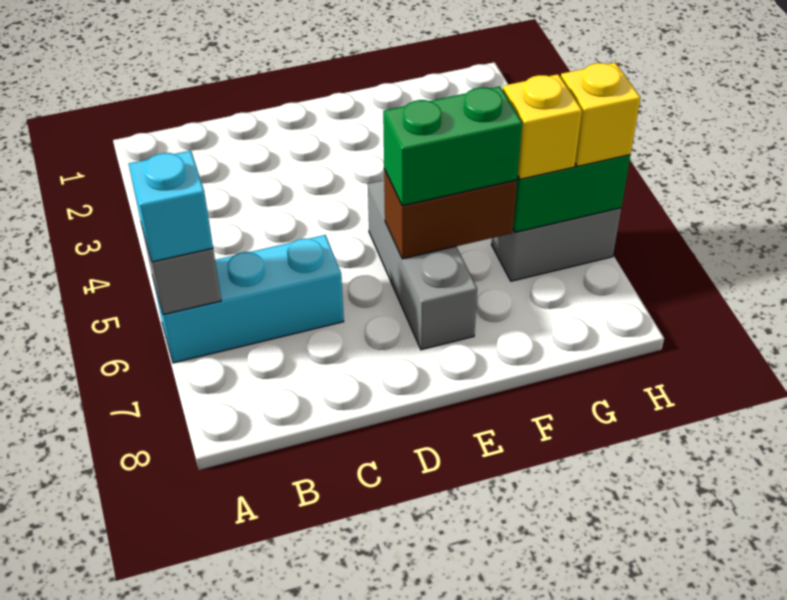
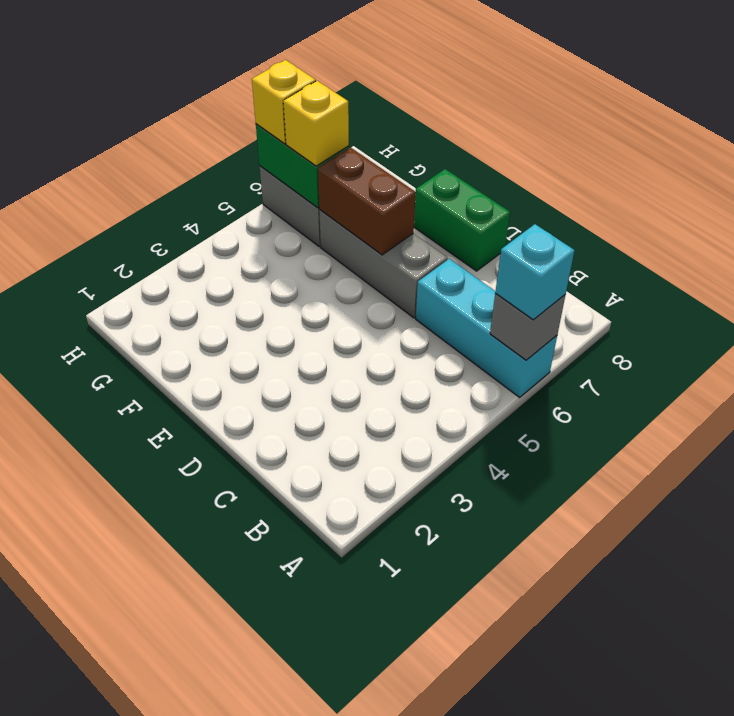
grey 1x3 brick [368,180,477,350] -> grey 1x3 brick turned to [319,210,447,318]
green 1x2 brick [383,86,522,206] -> green 1x2 brick moved to [414,169,510,271]

